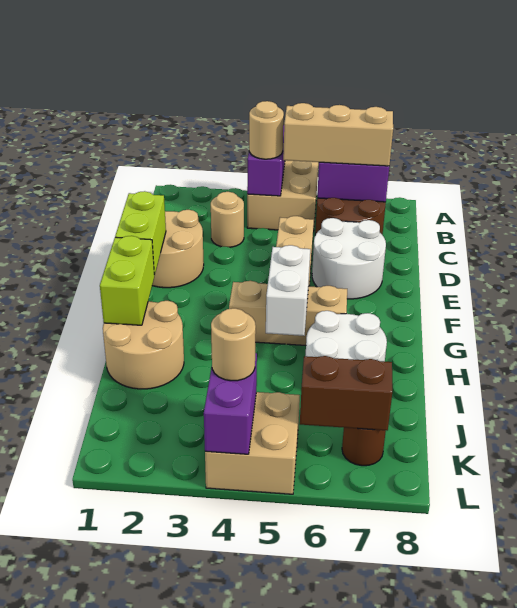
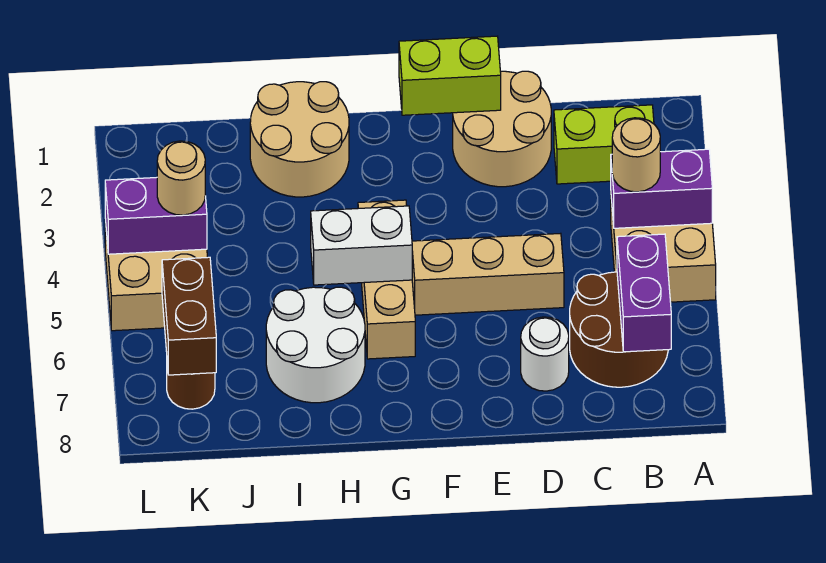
tan 1x3 brick [283,103,393,166] -> none
tan 1x1 round brick [211,192,244,247] -> none
white 2x2 round brick [312,218,386,299] -> white 1x1 round brick [521,317,569,391]
lime 1x2 brick [100,236,154,325] -> lime 1x2 brick moved to [554,105,654,184]

